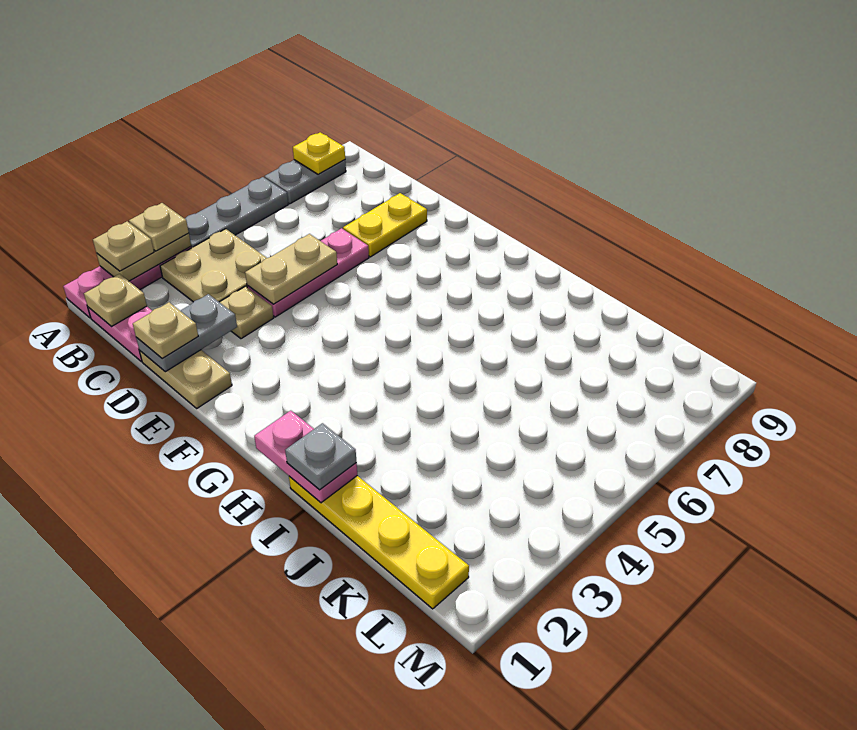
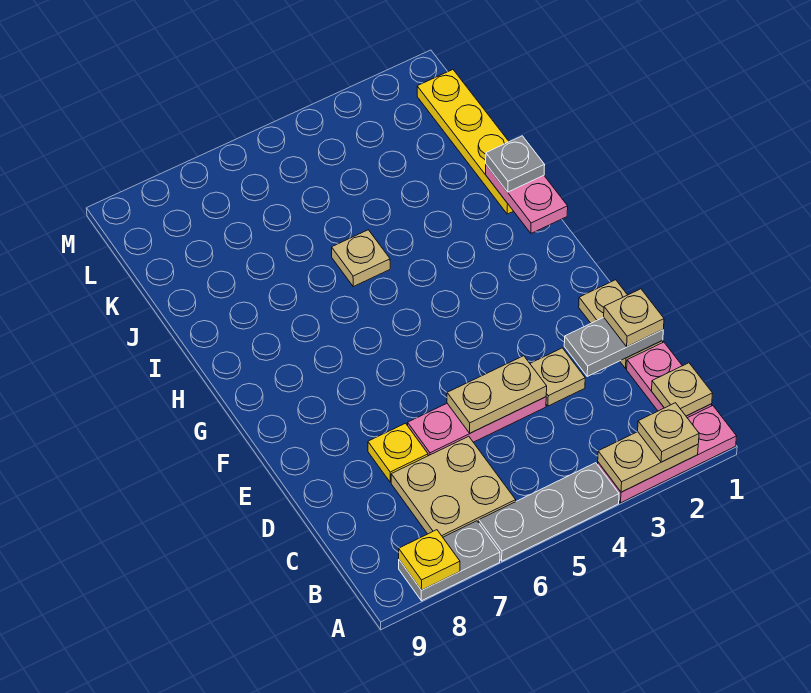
tan 1x1 plate [129,203,189,251] -> tan 1x1 plate moved to [332,230,390,287]
tan 2x2 plate [160,229,266,302] -> tan 2x2 plate moved to [391,436,516,537]
yellow 1x2 plate [343,193,427,257] -> yellow 1x1 plate [368,423,428,482]

